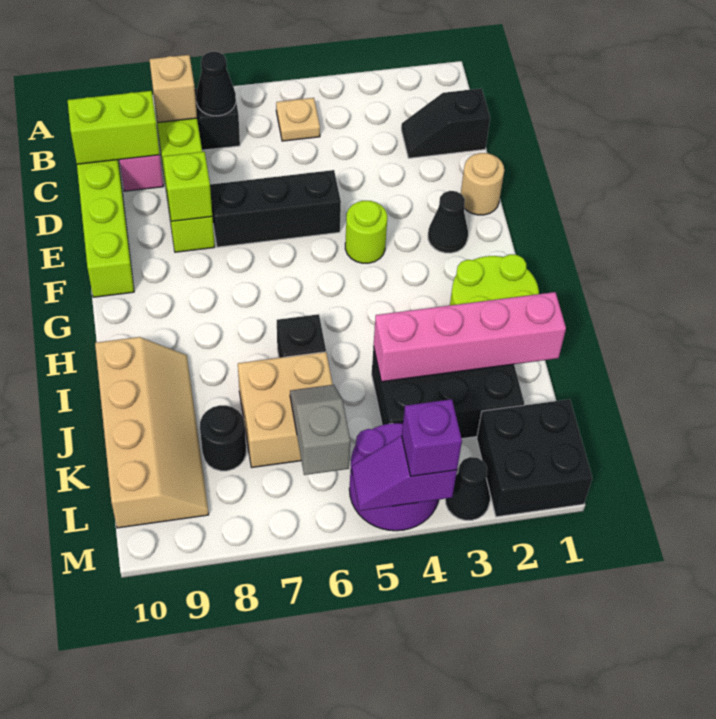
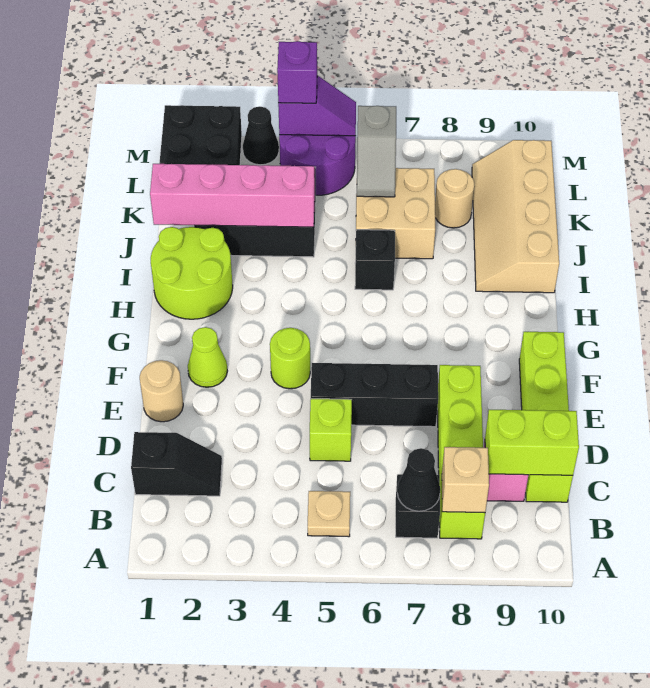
lime 1x1 brick [163,152,212,222] -> lime 1x1 brick moved to [310,399,352,461]
black 1x1 cone [428,191,468,253] -> lime 1x1 cone [188,327,227,387]
black 1x1 round brick [200,405,246,471] -> tan 1x1 round brick [435,169,474,228]

